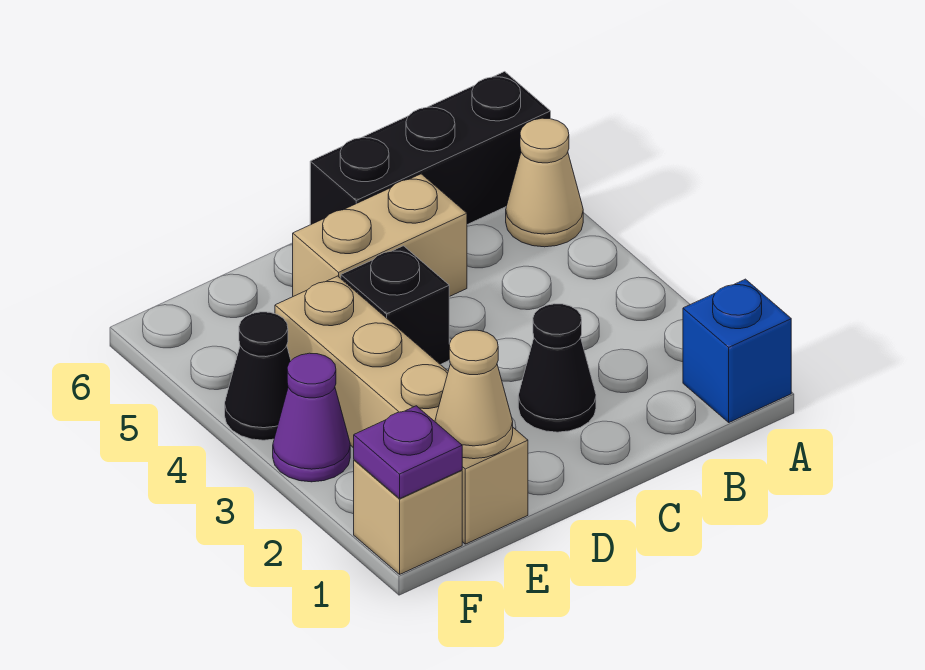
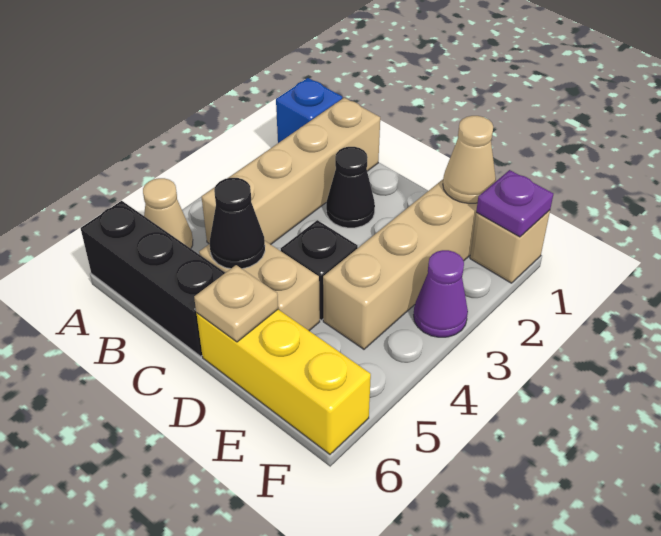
none -> tan 1x4 brick [201,98,380,244]
none -> yellow 1x3 brick [196,310,371,454]
none -> tan 1x1 plate [194,265,278,342]
black 1x1 cone [225,312,291,440] -> black 1x1 cone moved to [210,178,265,269]

